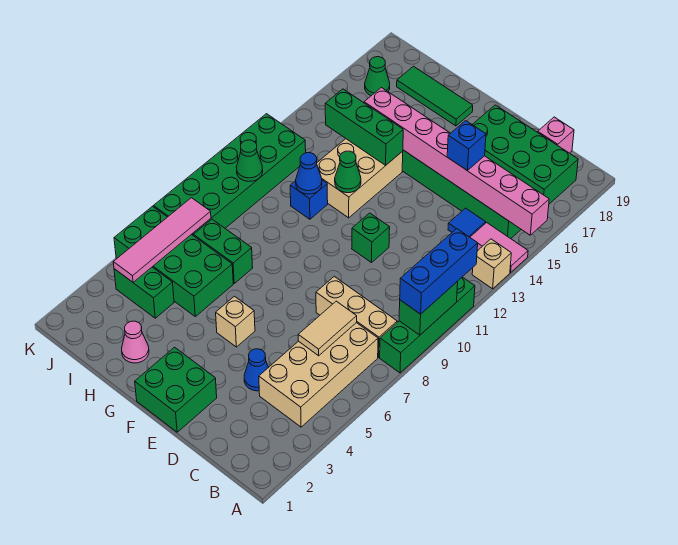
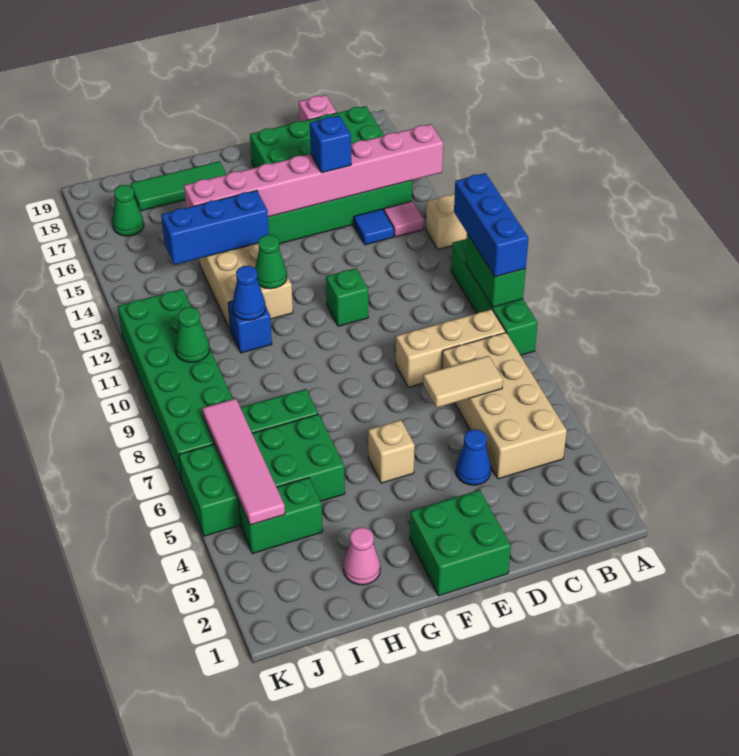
pink 1x2 tile [470,223,528,272] -> pink 1x1 tile [384,201,424,237]
tan 1x2 tile [298,301,357,356] -> tan 1x2 tile turned to [423,356,503,408]
green 1x3 brick [325,89,403,165] -> blue 1x3 brick [161,190,269,265]

